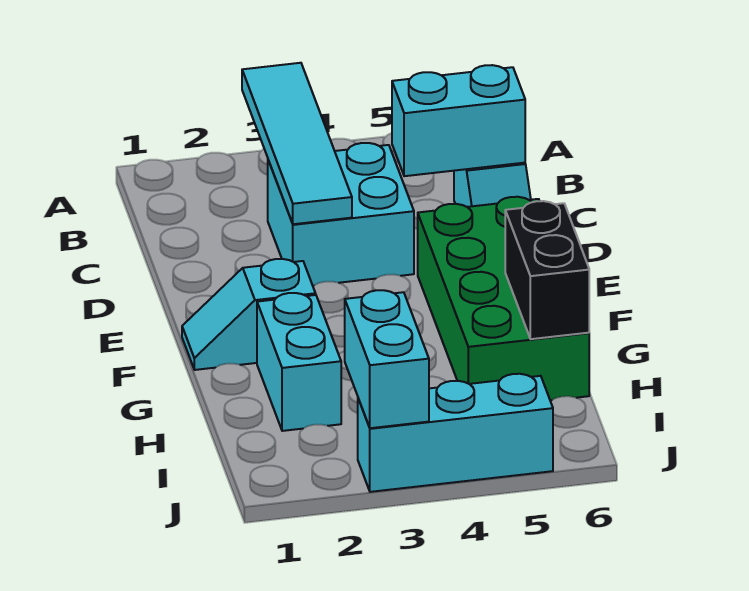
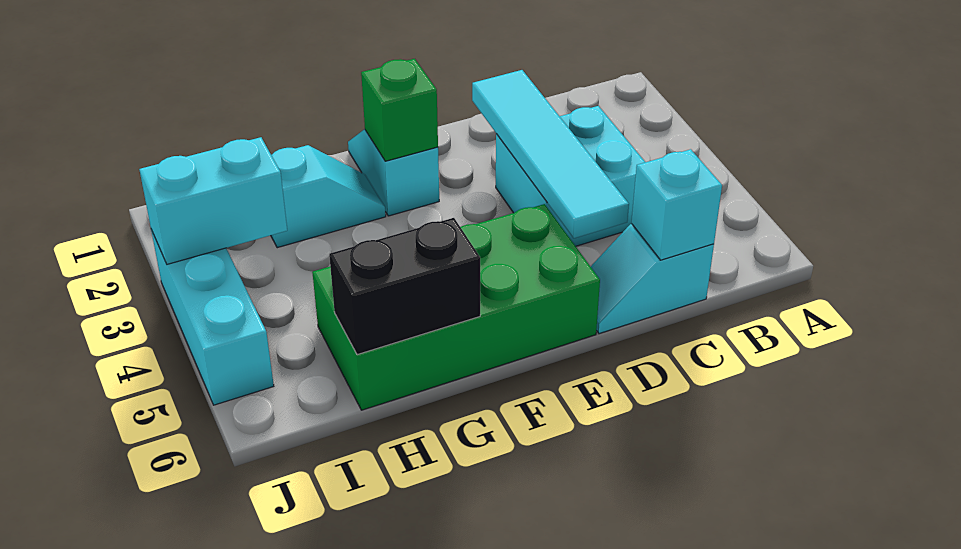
cyan 1x4 tile [242,63,352,224] -> cyan 1x4 tile turned to [472,70,629,238]
cyan 1x2 brick [392,65,525,176] -> cyan 1x1 brick [632,149,722,260]
none -> green 1x1 brick [361,59,438,161]
cyan 1x2 brick [257,293,341,431] -> cyan 1x2 slope [271,145,386,248]

